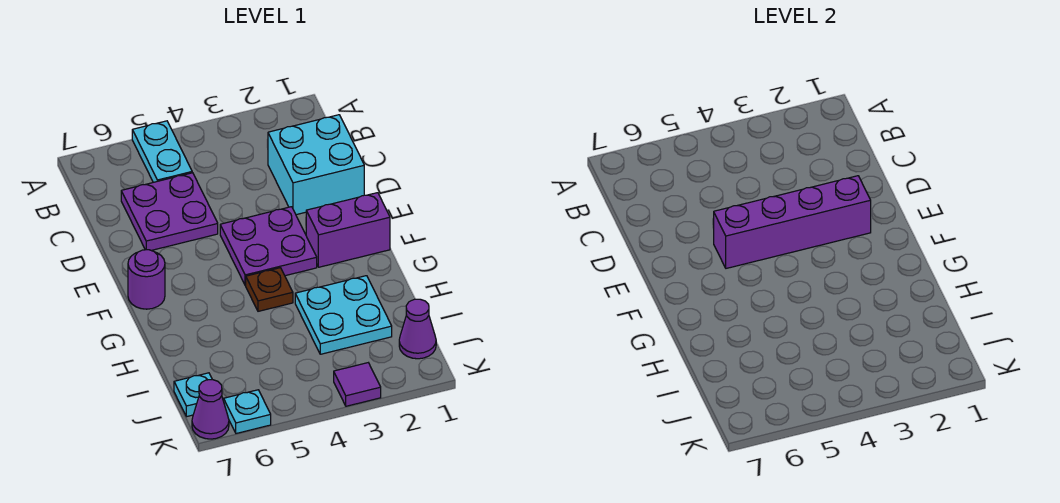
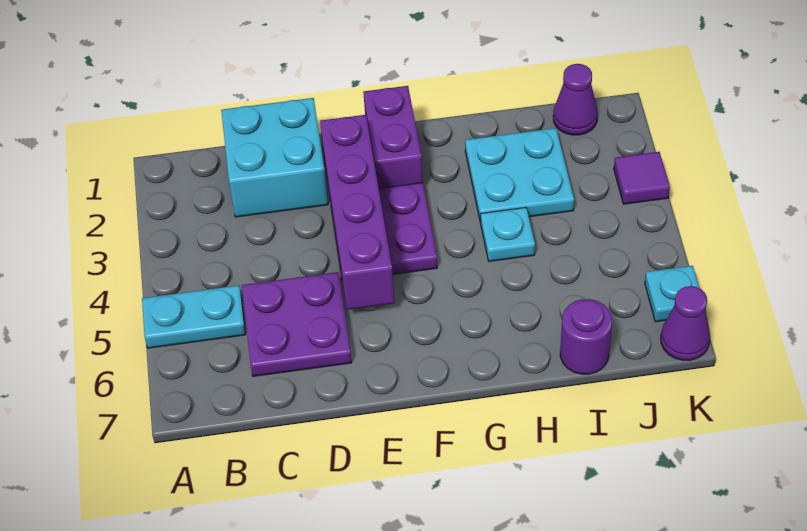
purple 1x1 round brick [128,250,165,309] -> purple 1x1 round brick moved to [560,299,612,374]
brown 1x1 plate [246,268,293,311] -> none
cyan 1x1 plate [174,373,212,417] -> cyan 1x1 plate moved to [481,208,535,261]

